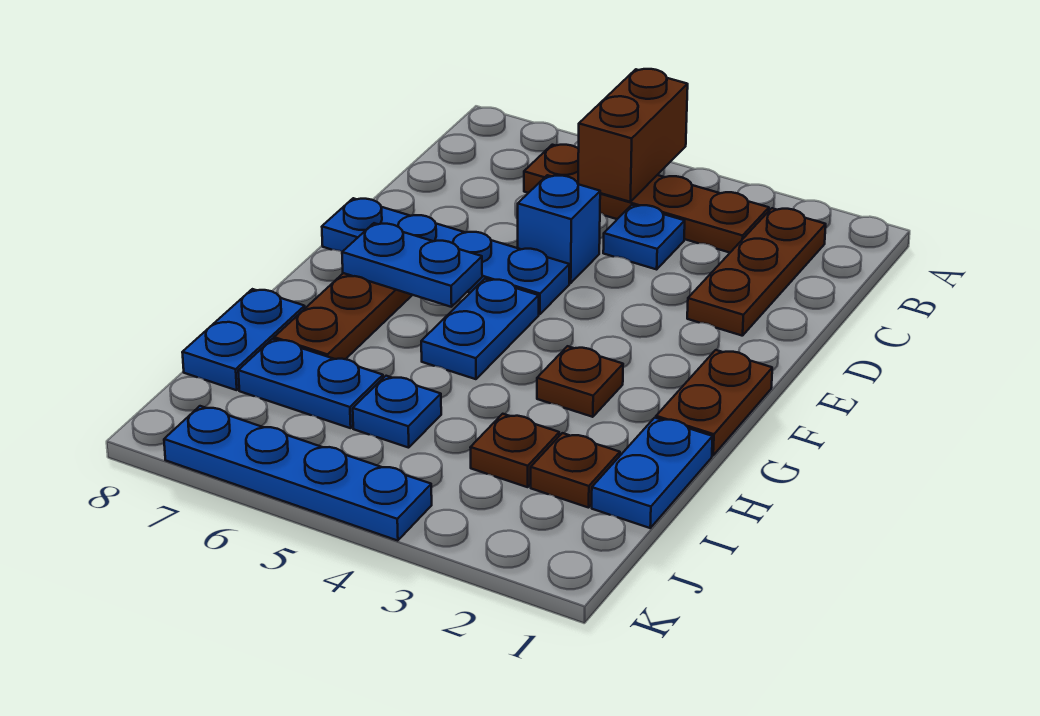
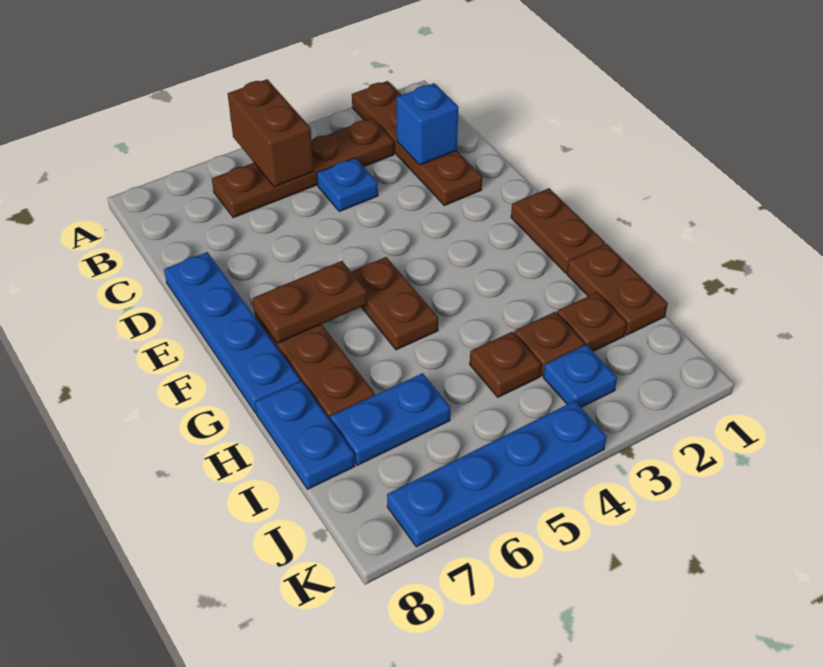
brown 1x3 plate [687,208,826,336] -> brown 1x4 plate [352,81,482,206]
blue 1x1 brick [518,175,600,283] -> blue 1x1 brick moved to [396,83,458,165]
blue 1x4 plate [322,198,570,314] -> blue 1x4 plate turned to [164,252,300,413]
blue 1x2 plate [421,279,539,379] -> brown 1x2 plate [352,257,438,350]
blue 1x2 plate [342,223,482,307] -> brown 1x2 plate [253,261,367,343]
brown 1x1 plate [537,346,623,417] -> brown 1x1 plate moved to [470,332,541,397]
blue 1x2 plate [592,418,713,528] -> brown 1x2 plate [567,244,668,335]
blue 1x1 plate [353,376,441,448] -> blue 1x1 plate moved to [543,345,617,407]

